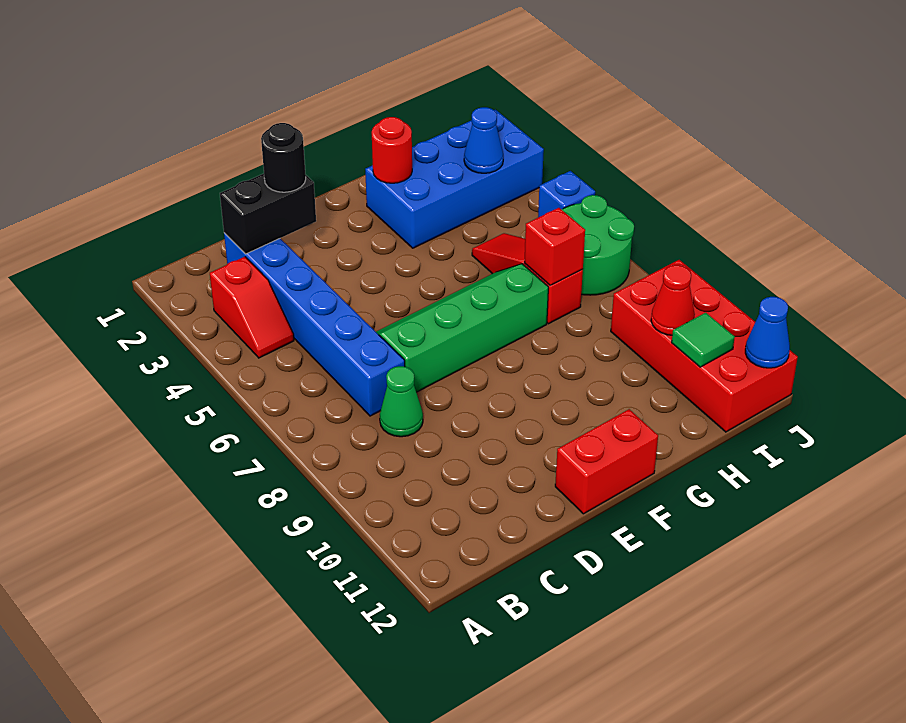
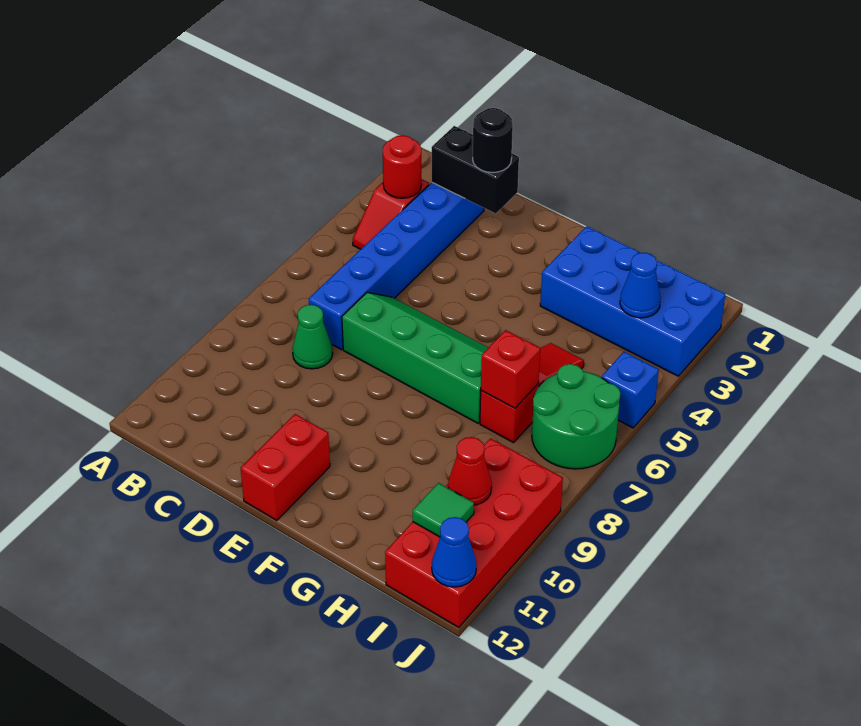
red 1x2 brick [555,409,658,514] -> red 1x2 brick turned to [241,414,330,520]
red 1x1 round brick [372,117,412,183] -> red 1x1 round brick moved to [383,135,421,198]

